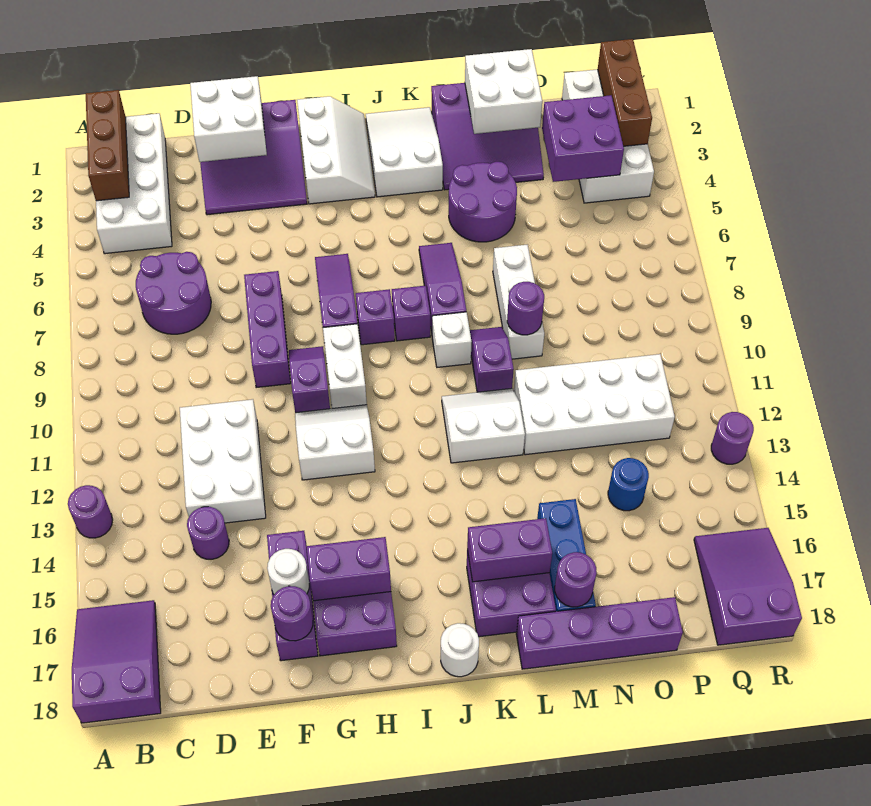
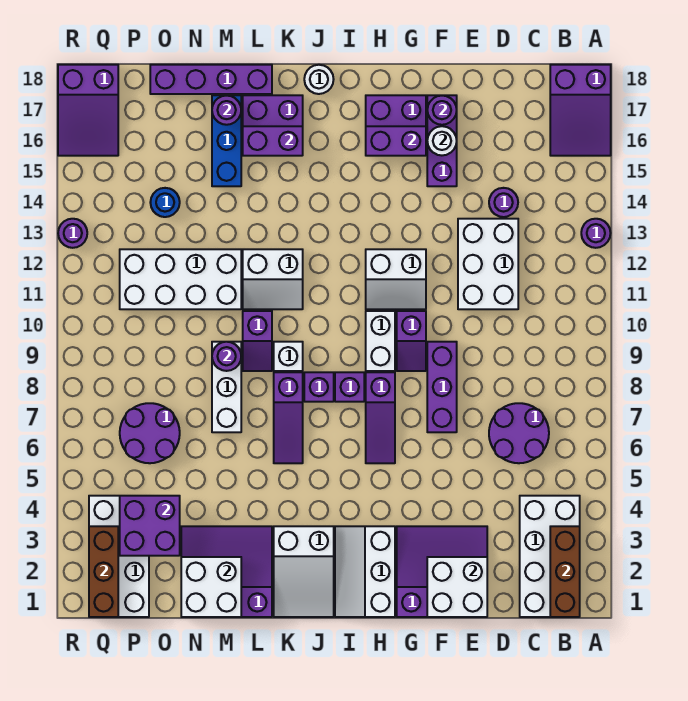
purple 2x2 round brick [449,162,517,242] -> purple 2x2 round brick moved to [120,403,180,463]

